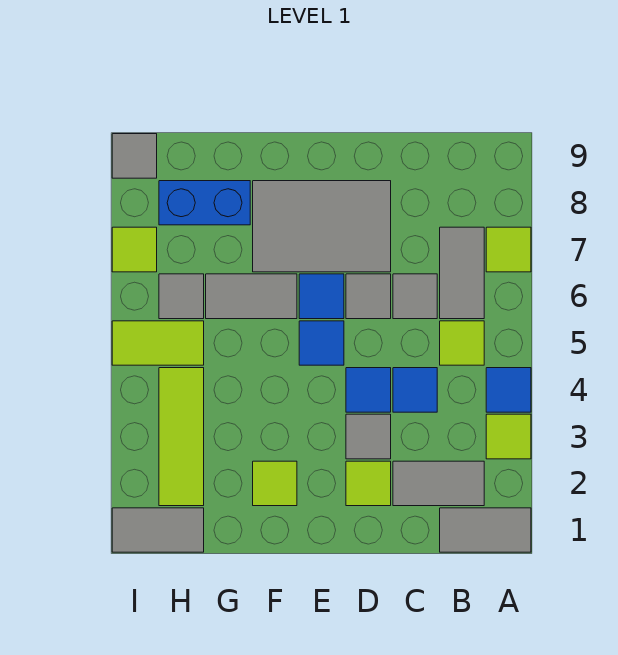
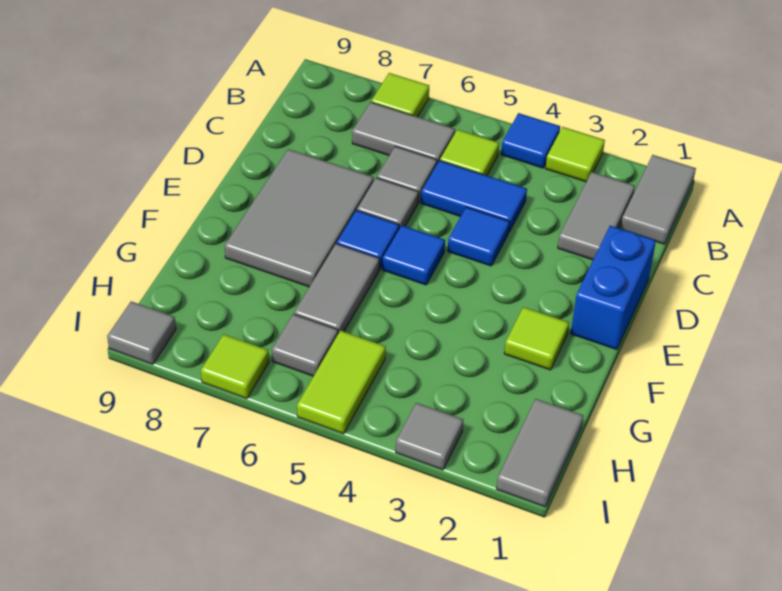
blue 1x1 tile [393,368,437,412] -> blue 1x2 tile [421,160,527,232]
lime 1x1 tile [346,461,391,506] -> none
grey 1x1 tile [346,414,391,459] -> grey 1x1 tile moved to [396,403,463,470]
blue 1x2 brick [159,181,250,225] -> blue 1x2 brick moved to [571,226,656,350]
lime 1x3 tile [159,368,204,506] -> none

